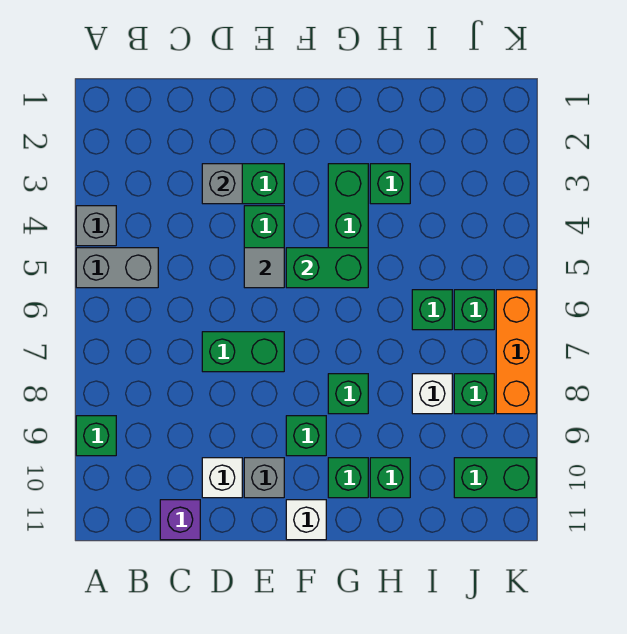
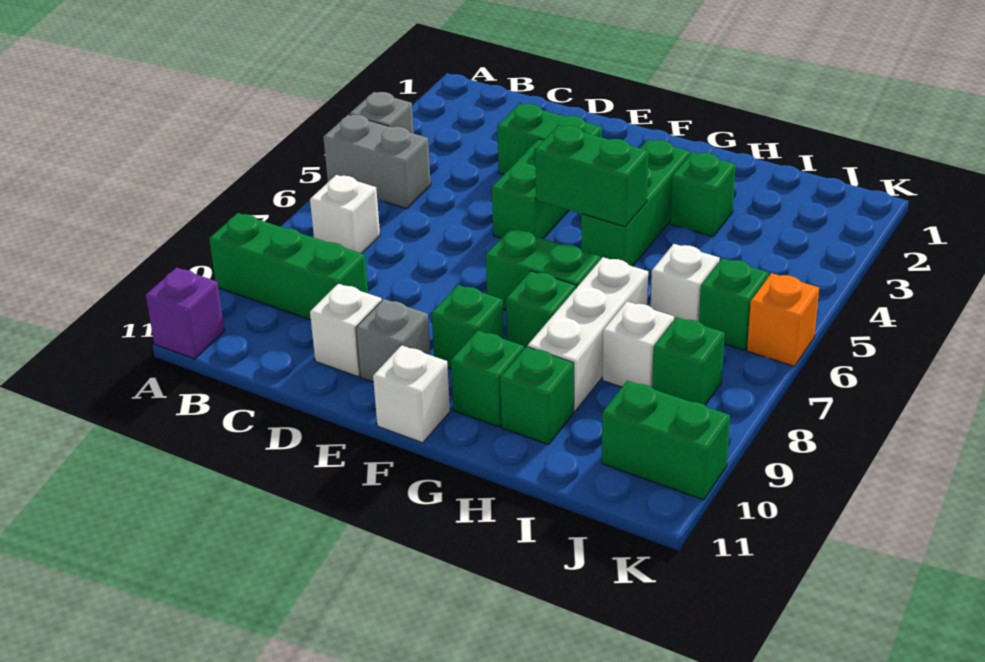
green 1x1 brick [76,416,116,456] -> green 1x3 brick [209,213,368,320]
none -> white 1x1 brick [310,175,380,253]
purple 1x1 brick [160,500,200,540] -> purple 1x1 brick moved to [146,268,225,359]
grey 1x1 brick [202,164,242,204] -> none
green 1x2 brick [202,332,284,372] -> green 1x2 brick moved to [486,229,600,310]
grey 1x1 tile [244,248,284,288] -> none
none -> white 1x3 brick [528,257,648,411]
green 1x1 brick [412,290,452,330] -> white 1x1 brick [651,244,720,322]
orange 1x3 brick [496,290,536,414] -> orange 1x1 brick [747,273,819,366]

